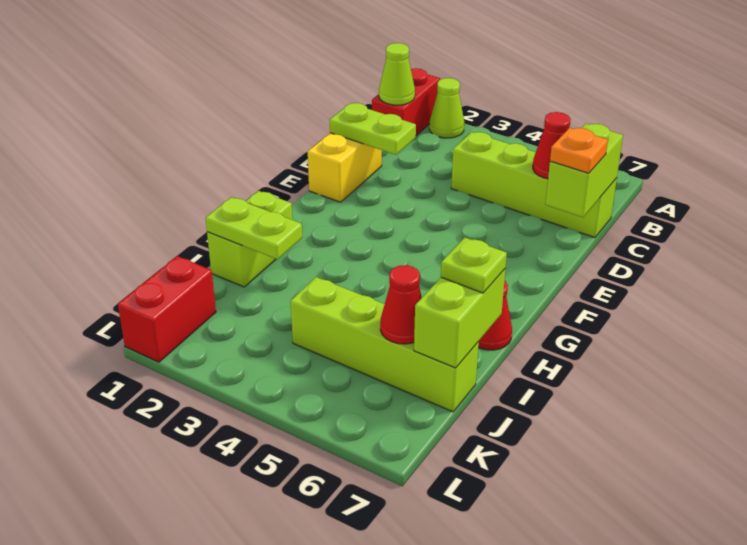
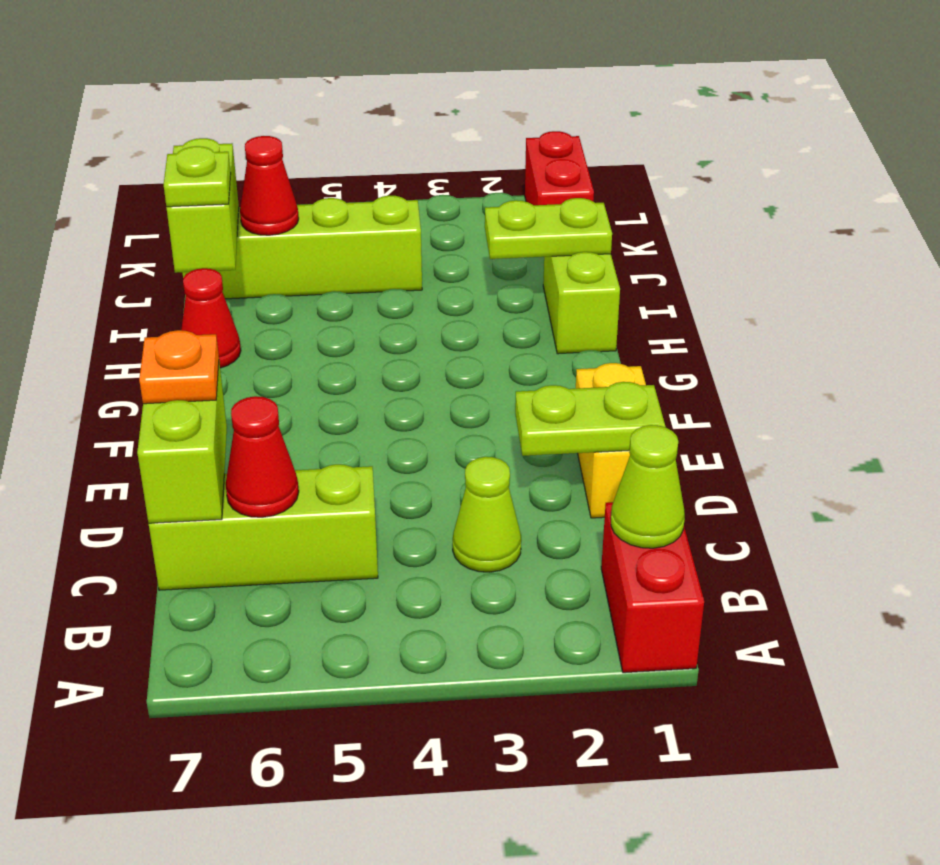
lime 1x1 cone [429,78,464,138] -> lime 1x1 cone moved to [453,457,521,572]
lime 1x4 brick [451,132,617,238] -> lime 1x3 brick [149,464,378,590]

